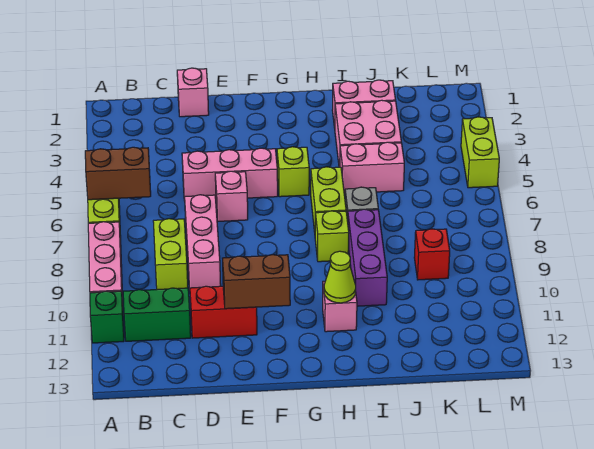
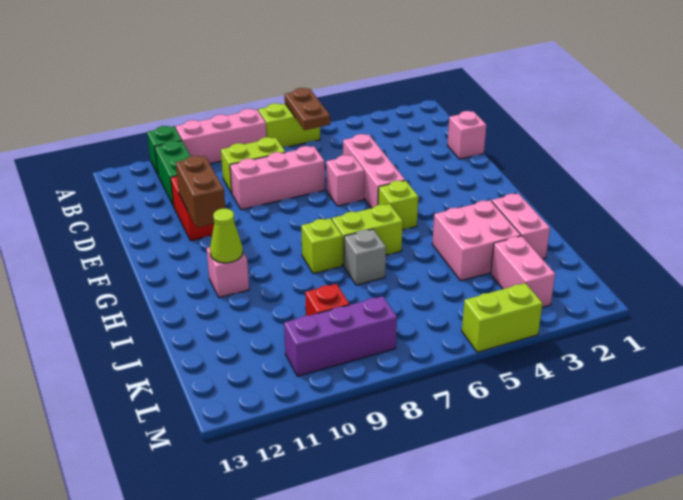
brown 1x2 brick [85,147,151,200] -> brown 1x2 plate [285,88,330,130]
pink 1x2 brick [340,142,404,194] -> pink 1x2 brick moved to [491,236,555,307]
purple 1x3 brick [348,209,387,306] -> purple 1x3 brick moved to [284,296,397,376]

